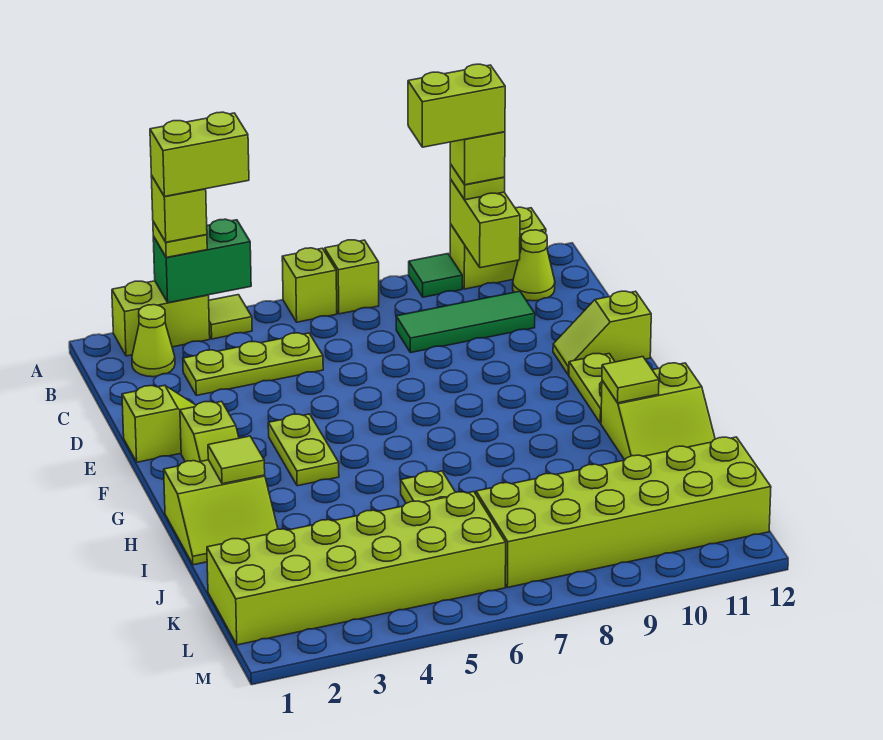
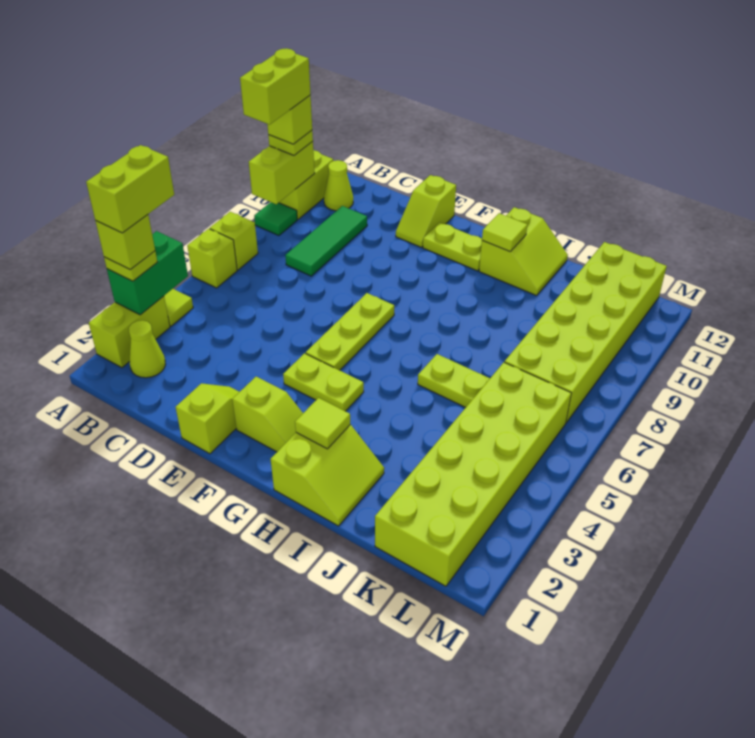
lime 1x2 brick [450,179,520,268] -> lime 1x2 brick turned to [249,141,315,204]
lime 1x3 plate [183,333,323,395] -> lime 1x3 plate moved to [306,293,394,370]

